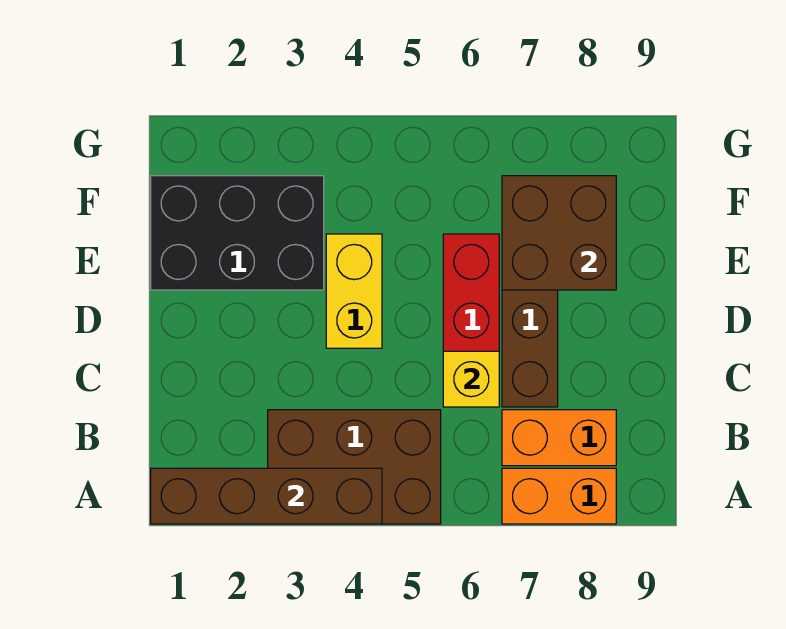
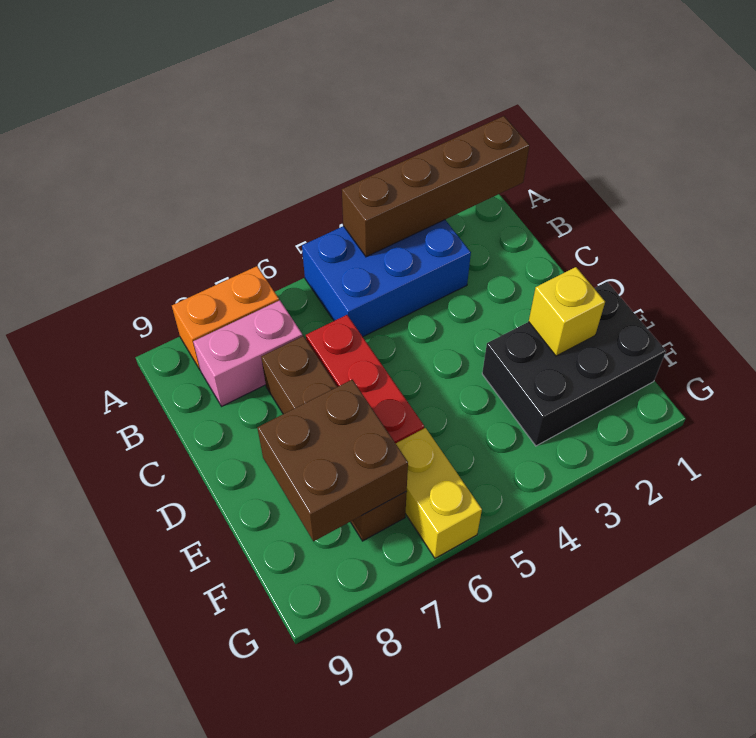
brown 2x3 brick [268,410,441,524] -> blue 2x3 brick [302,220,471,337]
orange 1x2 brick [502,410,616,466] -> pink 1x2 brick [193,300,303,406]
yellow 1x1 brick [443,351,499,407] -> yellow 1x1 brick moved to [529,267,605,356]
yellow 1x2 brick [326,234,382,348] -> yellow 1x2 brick moved to [396,428,482,558]

